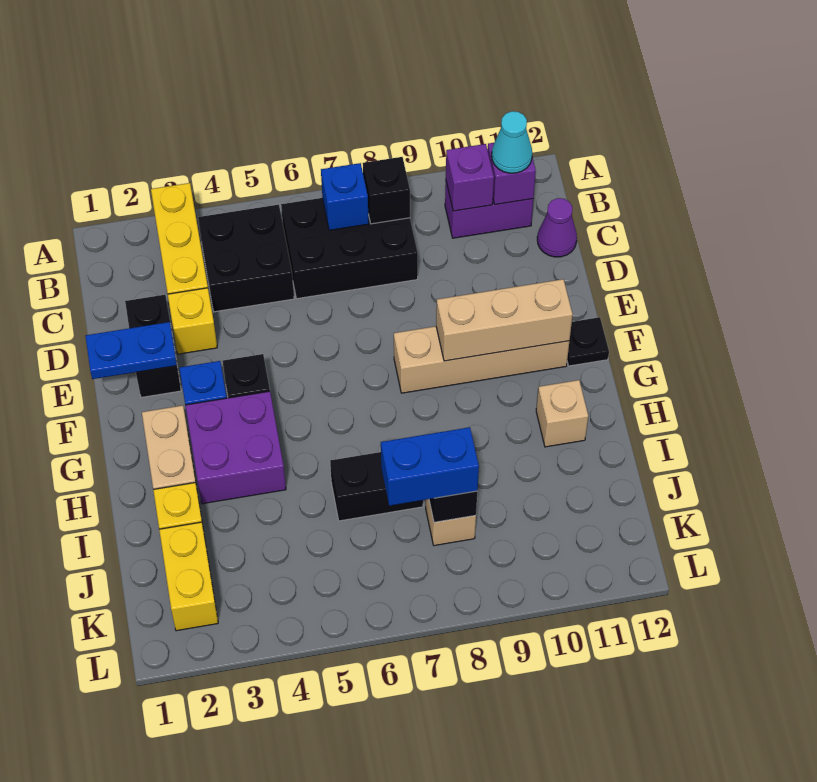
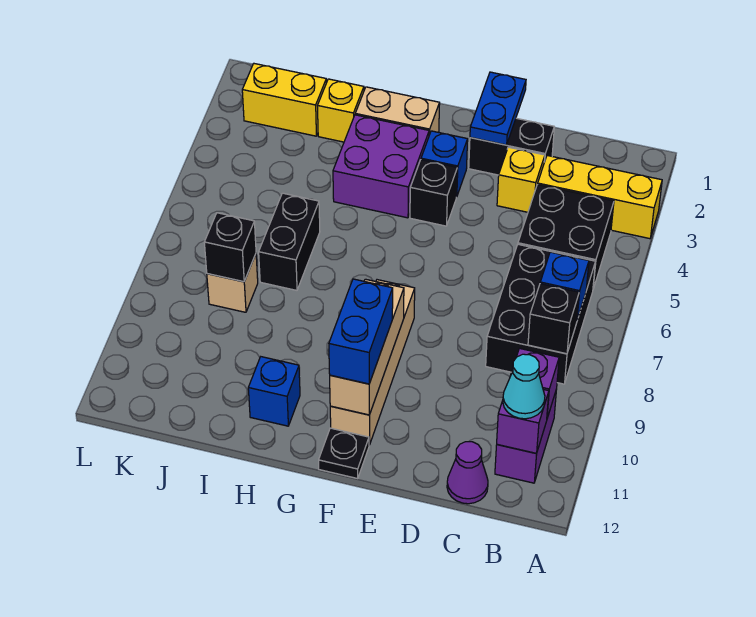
tan 1x1 brick [536,380,588,447] -> blue 1x1 brick [248,357,300,426]
blue 1x2 brick [381,427,479,506] -> blue 1x2 brick moved to [329,279,393,384]

